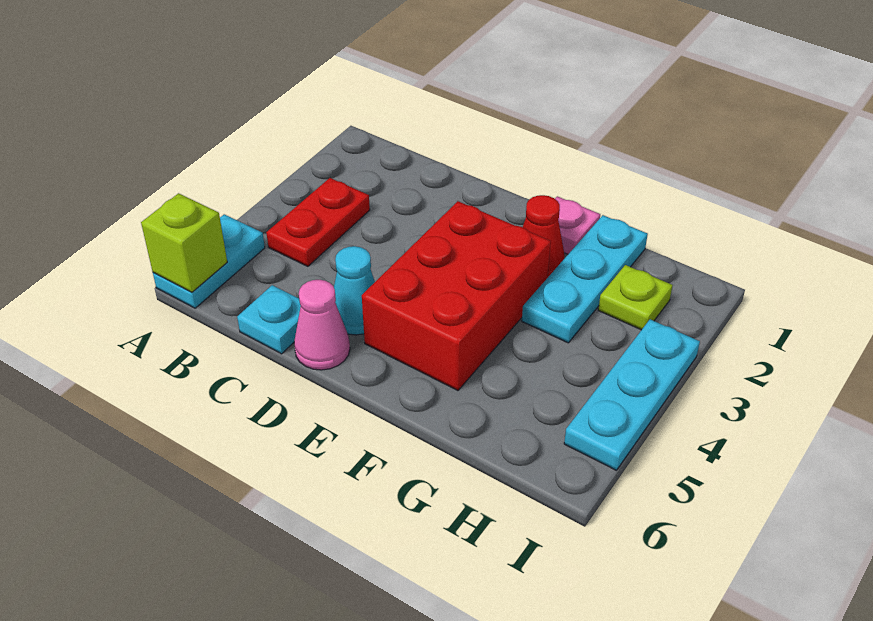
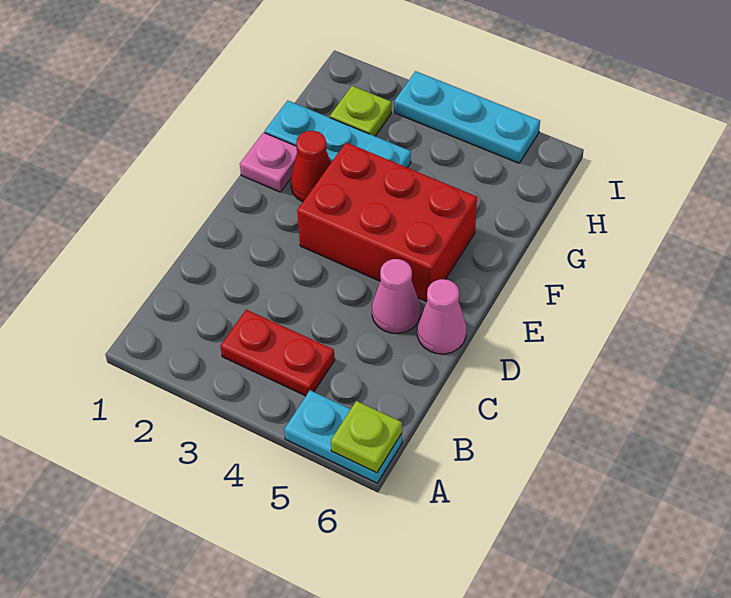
lime 1x1 brick [141,193,227,292] -> lime 1x1 plate [331,401,402,473]
cyan 1x1 plate [237,285,301,354] -> none
cyan 1x1 cone [334,246,375,335] -> pink 1x1 cone [372,259,420,333]

